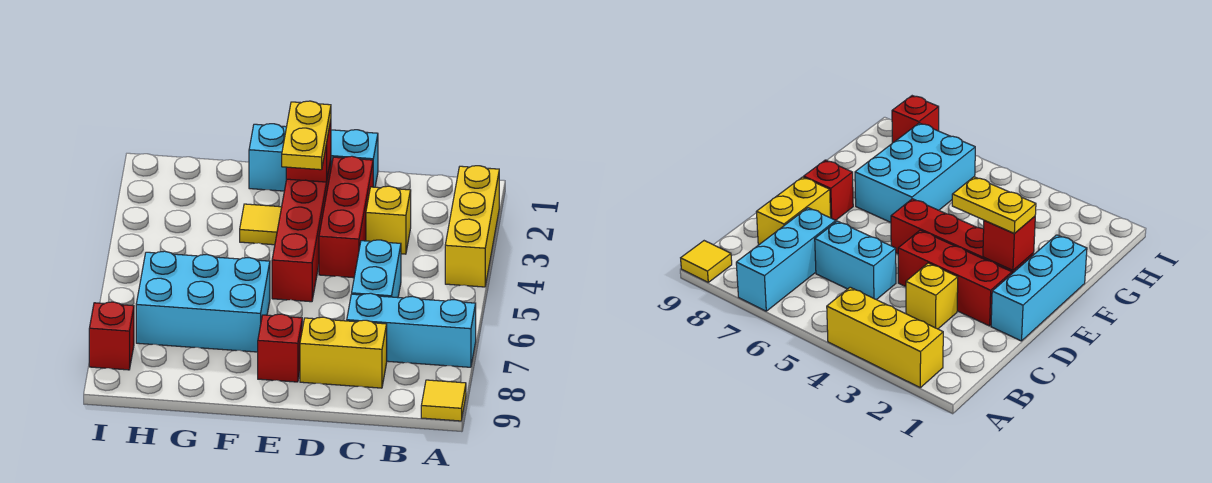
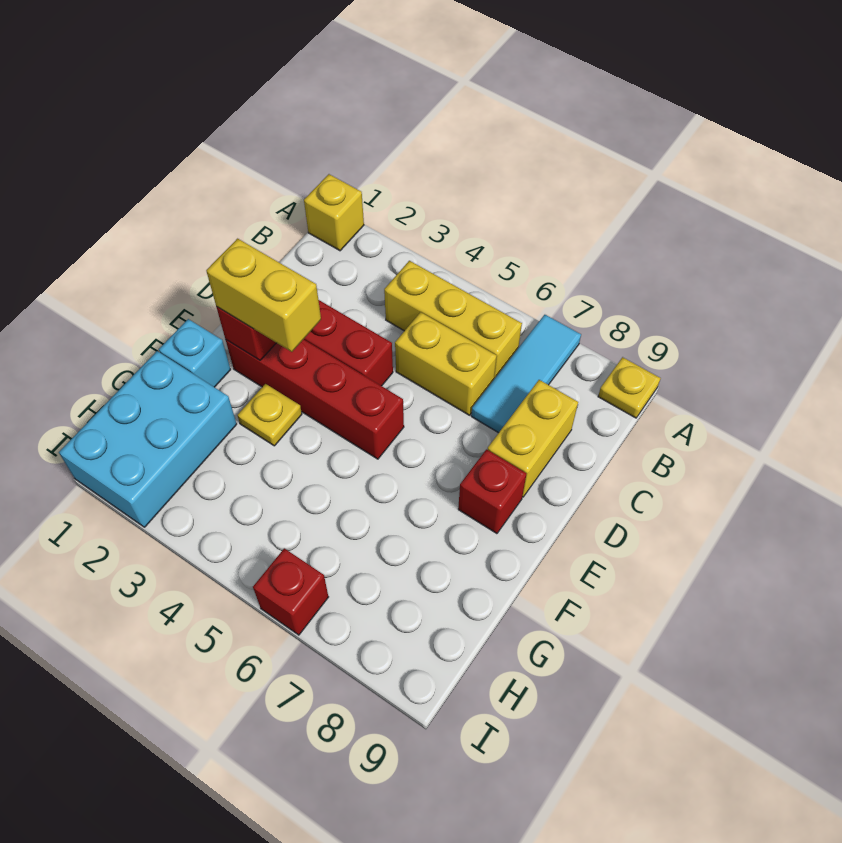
yellow 1x3 brick [445,166,499,287] -> yellow 1x3 brick moved to [384,261,522,379]
cyan 1x3 brick [347,293,476,367] -> cyan 1x3 tile [471,315,581,433]
yellow 1x1 tile [421,380,466,421] -> yellow 1x1 plate [598,357,661,418]
yellow 1x1 brick [366,186,411,254] -> yellow 1x1 brick moved to [304,174,364,251]
cyan 1x2 brick [352,240,401,298] -> yellow 1x2 brick [395,312,497,415]
cyan 1x3 brick [249,124,378,191] -> cyan 1x1 brick [159,319,231,387]
yellow 1x2 plate [282,101,331,170] -> yellow 1x2 brick [206,239,321,352]
yellow 1x1 tile [240,204,282,245] -> yellow 1x1 plate [237,384,302,446]
cyan 2x3 brick [136,251,270,352] -> cyan 2x3 brick moved to [59,351,237,527]
red 1x1 brick [89,302,134,370] -> red 1x1 brick moved to [253,548,328,635]

